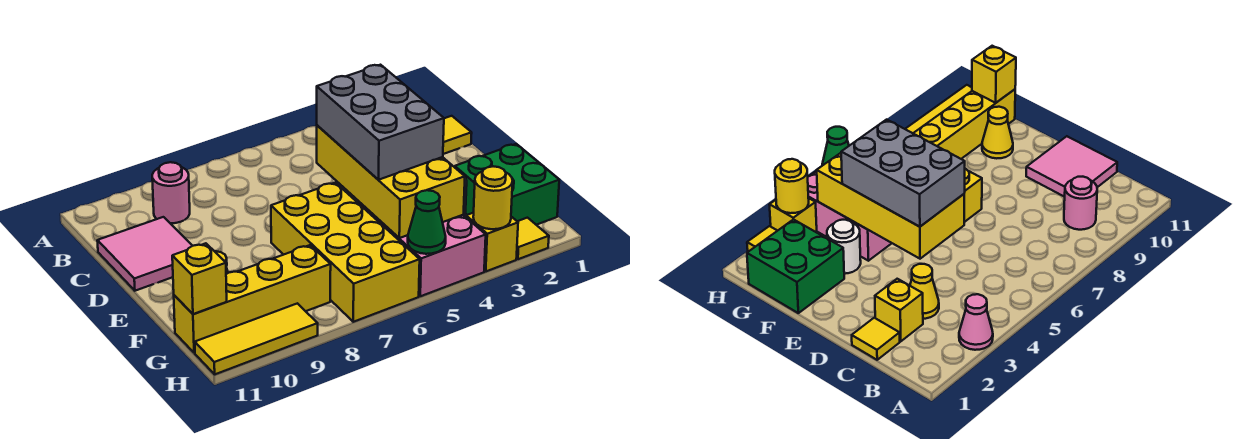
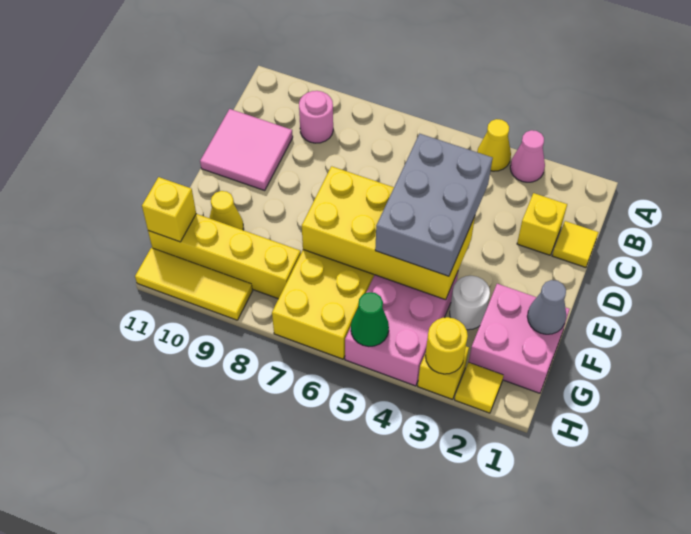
yellow 1x1 cone [910,264,939,319] -> yellow 1x1 cone moved to [477,119,511,171]
yellow 2x4 brick [317,125,465,238] -> yellow 2x4 brick turned to [302,166,475,300]
green 2x2 brick [455,144,559,225] -> pink 2x2 brick [469,284,570,393]
none -> grey 1x1 cone [527,280,566,334]

